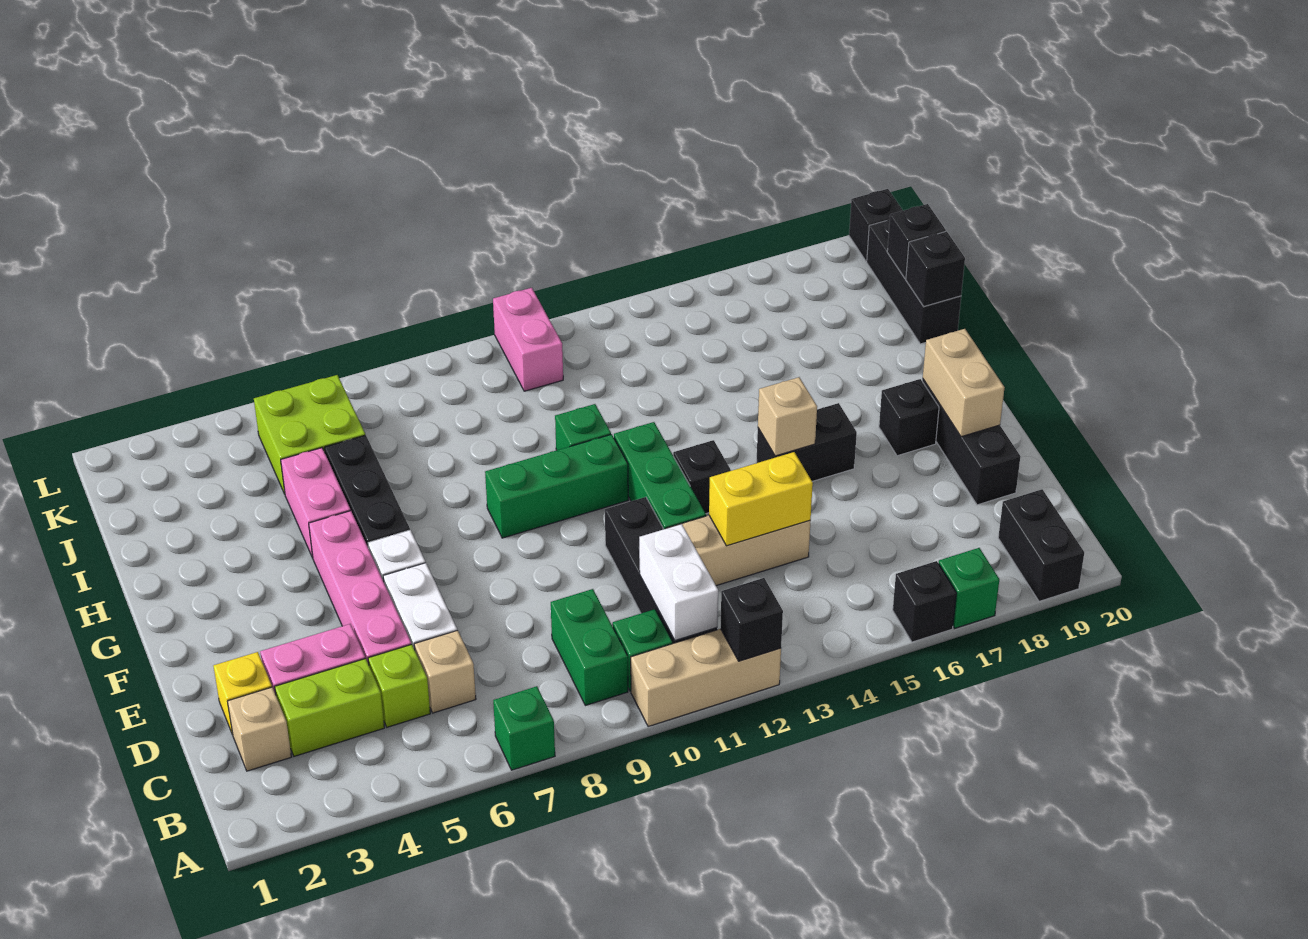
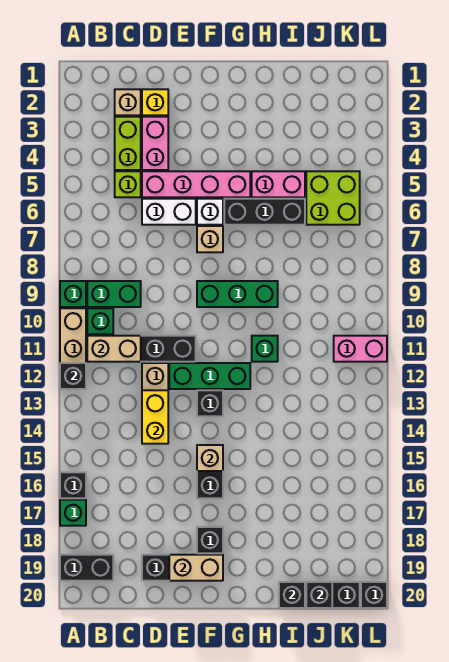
green 1x1 brick [493,686,555,770] -> green 1x1 brick moved to [60,281,86,307]
white 1x2 brick [639,524,718,641] -> tan 1x2 brick [87,336,141,362]
tan 1x1 brick [414,630,476,713] -> tan 1x1 brick moved to [197,226,223,252]
green 1x3 brick [485,434,628,538] -> green 1x3 brick turned to [197,281,278,307]

